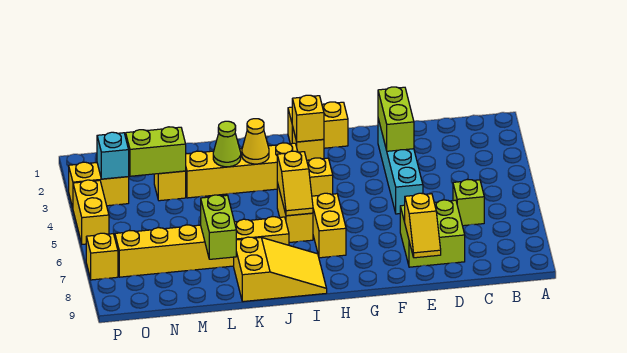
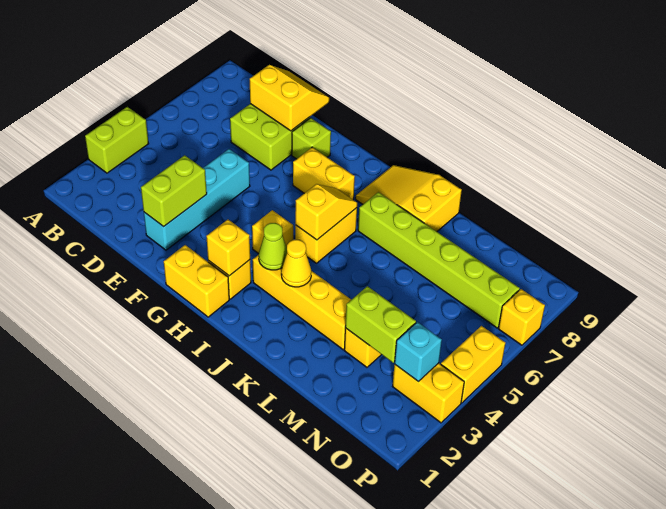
lime 1x1 brick [453,180,484,226] -> lime 1x1 brick moved to [292,118,331,159]
yellow 1x2 slope [405,193,441,258] -> yellow 2x2 slope [250,65,329,131]
yellow 1x2 brick [312,193,346,258] -> yellow 1x2 brick turned to [293,147,355,200]
yellow 1x6 brick [115,217,289,277] -> lime 1x6 brick [358,192,520,328]
lime 1x1 cone [213,121,241,167] -> lime 1x1 cone moved to [259,223,287,270]
lime 1x2 brick [201,195,236,259] -> lime 1x2 brick moved to [85,107,149,173]

